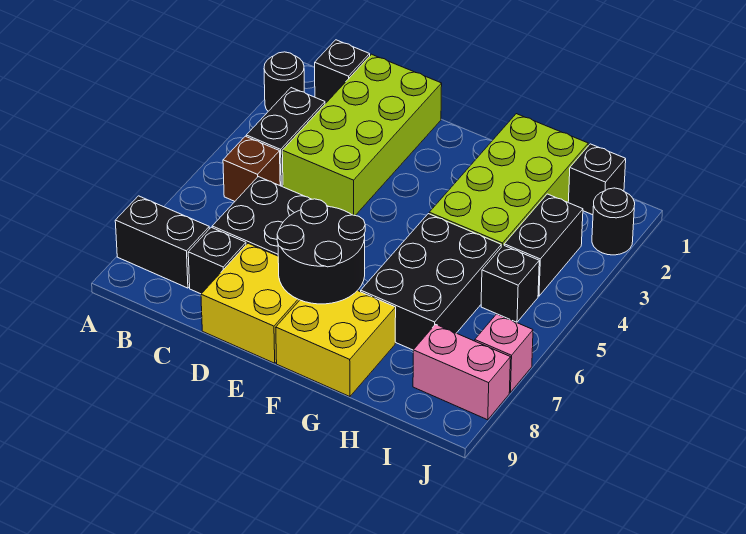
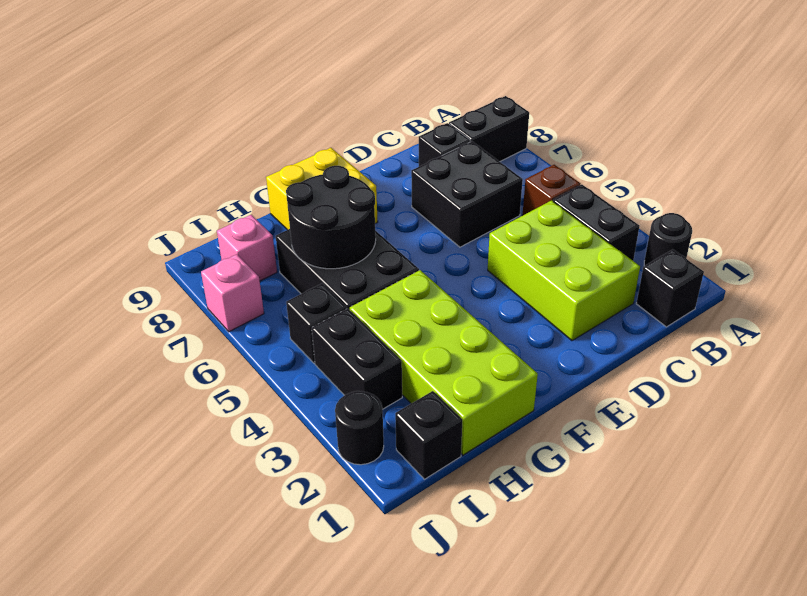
lime 2x4 brick [282,54,442,215] -> lime 2x3 brick [488,200,640,341]
yellow 2x2 brick [201,243,300,363] -> none
black 2x2 round brick [277,199,365,304] -> black 2x2 round brick moved to [286,166,376,269]
pink 1x2 brick [413,324,511,420] -> pink 1x1 brick [217,215,277,281]

